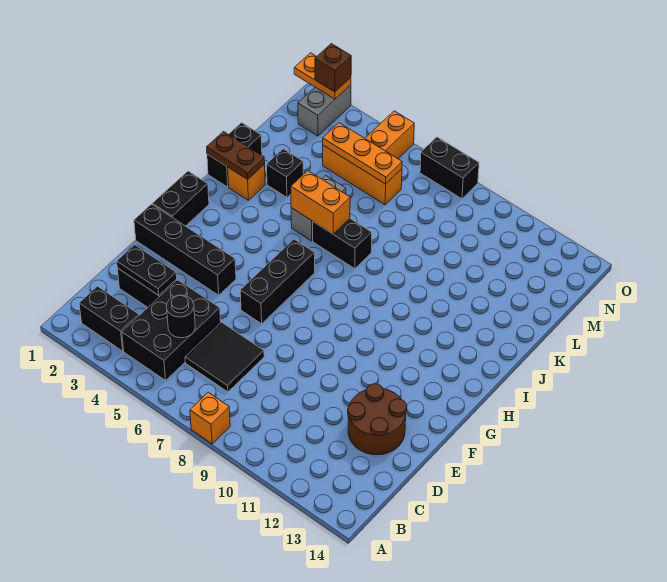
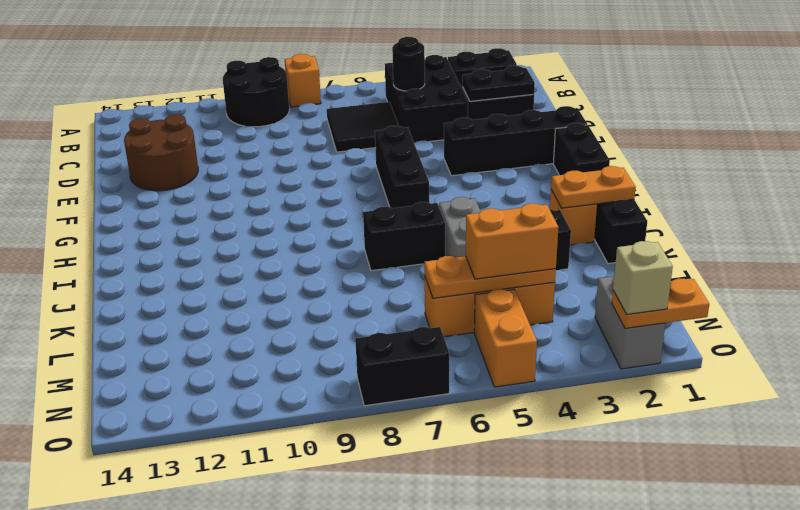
none -> black 2x2 round brick [223,57,289,127]
brown 1x2 plate [207,132,265,180] -> orange 1x2 plate [551,166,636,208]
orange 1x2 brick [291,171,350,234] -> orange 1x2 brick moved to [466,203,559,279]
brown 1x1 brick [315,44,351,92] -> tan 1x1 brick [613,241,673,314]

